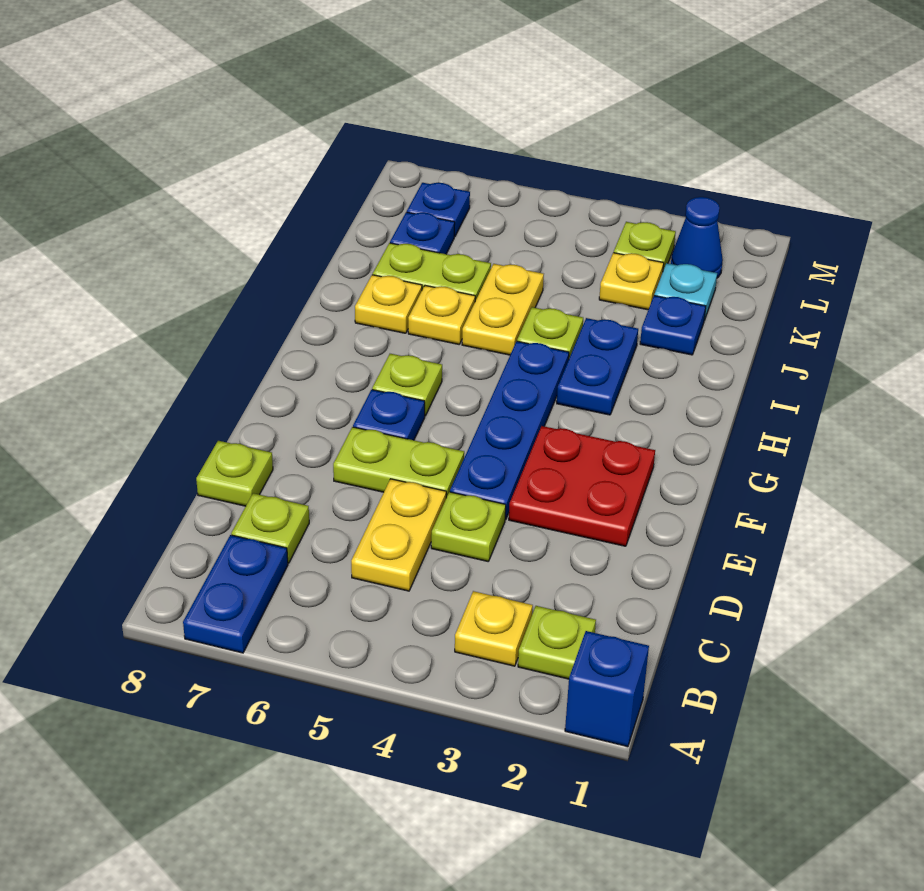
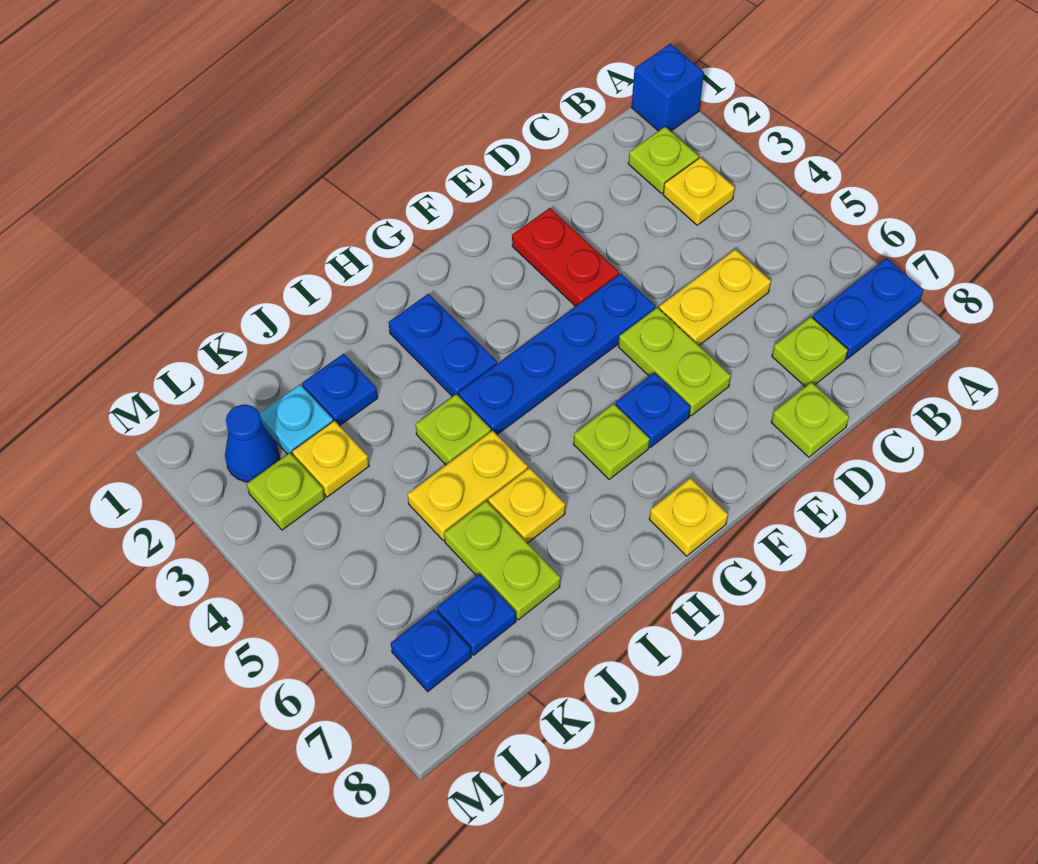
lime 1x1 plate [431,492,506,561] -> none
red 2x2 plate [509,426,655,546] -> red 1x2 plate [512,208,619,306]
blue 1x2 plate [557,318,638,415] -> blue 1x2 plate turned to [389,294,497,397]
yellow 1x1 plate [355,275,422,333] -> yellow 1x1 plate moved to [649,478,728,556]

